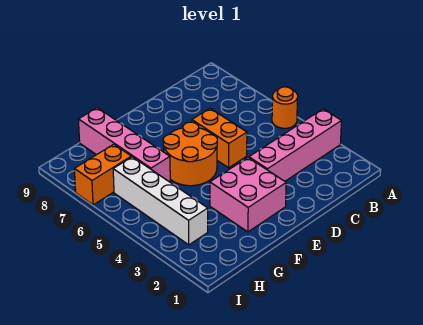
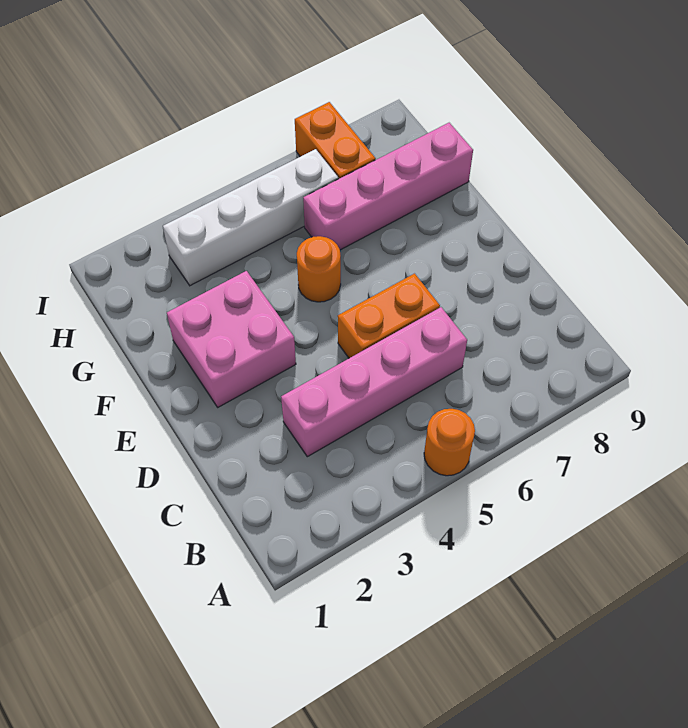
pink 1x4 brick [249,109,342,181] -> pink 1x4 brick turned to [281,307,467,457]
orange 2x2 round brick [163,122,217,186] -> orange 1x1 round brick [297,236,341,302]

